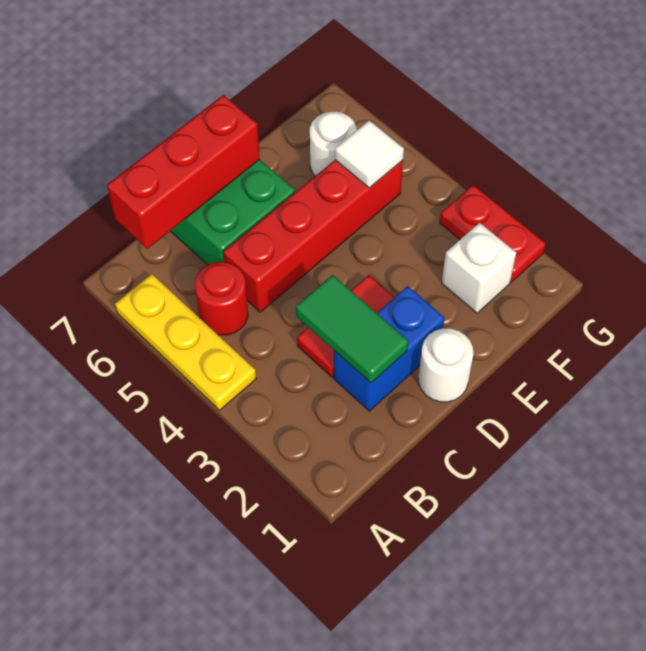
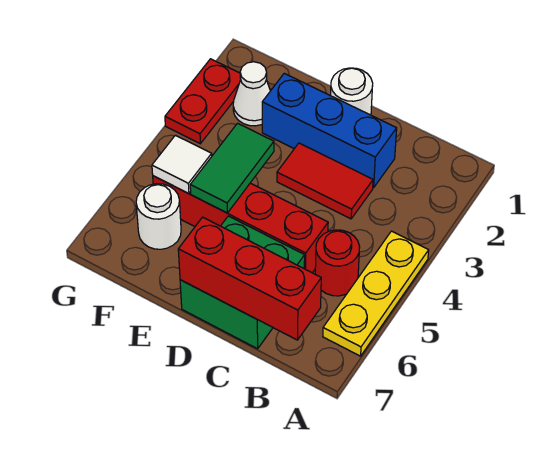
blue 1x2 brick [334,286,444,411] -> blue 1x3 brick [262,73,397,188]
green 1x2 tile [296,275,408,383] -> green 1x2 tile moved to [190,123,274,213]
white 1x1 brick [442,223,516,313] -> white 1x1 cone [233,62,270,126]

